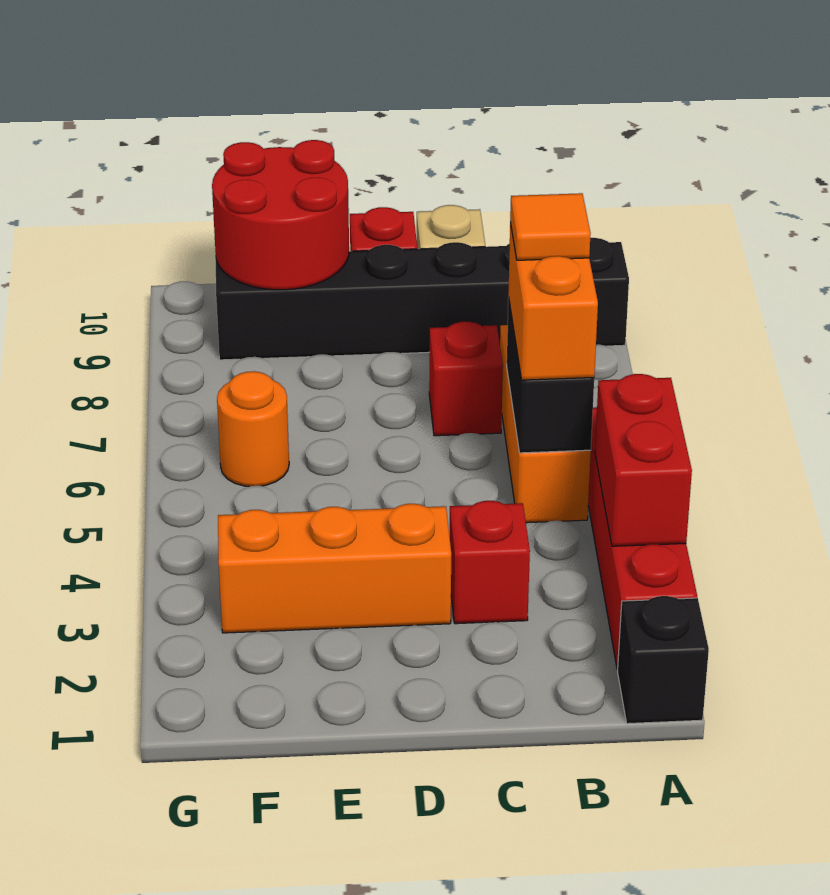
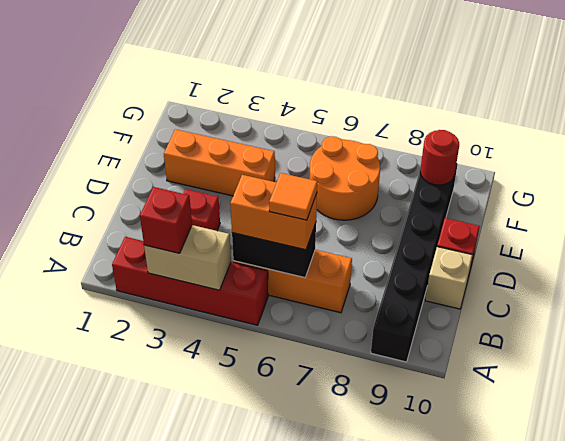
black 1x1 brick [618,596,709,724] -> none
red 1x2 brick [595,374,692,546] -> tan 1x2 brick [144,225,231,290]
red 1x1 brick [429,322,503,436] -> red 1x1 brick moved to [140,187,192,253]
orange 1x3 brick [218,504,451,633] -> orange 1x3 brick turned to [164,129,275,196]
red 2x2 round brick [212,140,349,290] -> red 1x1 round brick [420,130,459,185]
orange 1x1 round brick [217,371,289,486] -> orange 2x2 round brick [310,136,380,220]

